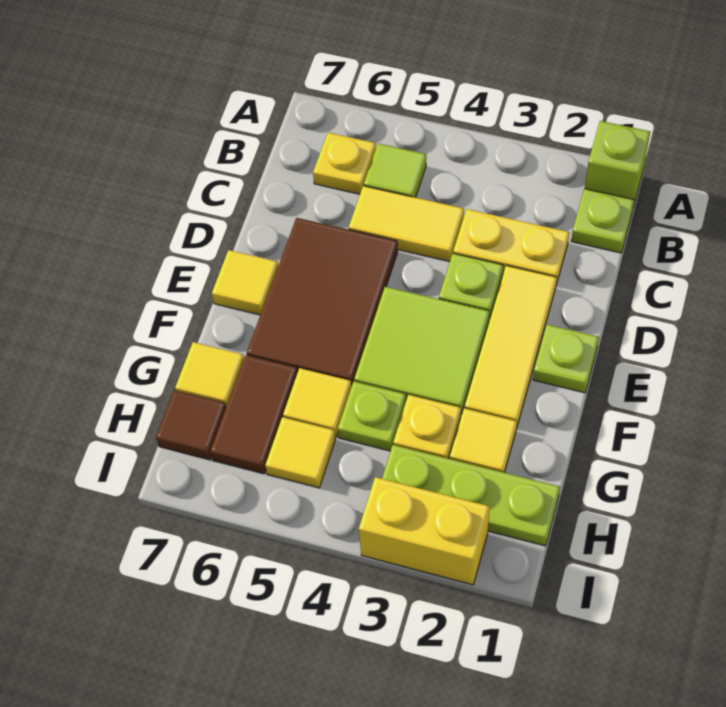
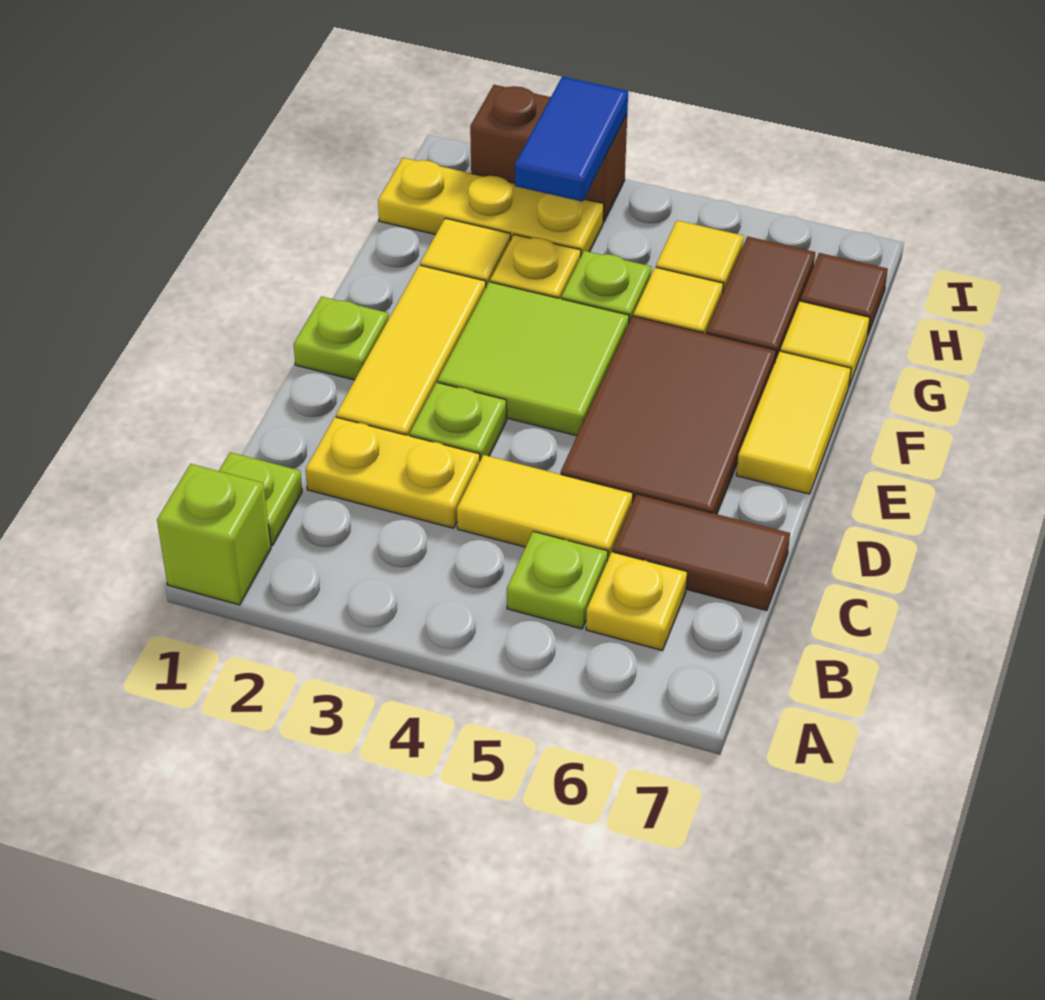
lime 1x1 tile [364,144,426,198] -> lime 1x1 plate [507,531,608,629]
none -> brown 1x2 tile [613,494,790,611]
yellow 1x1 tile [212,250,278,315] -> yellow 1x2 tile [736,351,851,494]
lime 1x3 plate [382,445,560,546] -> yellow 1x3 plate [378,158,604,257]
none -> blue 1x2 tile [515,77,628,202]
yellow 1x2 brick [359,477,490,585] -> brown 1x2 brick [470,85,627,223]

